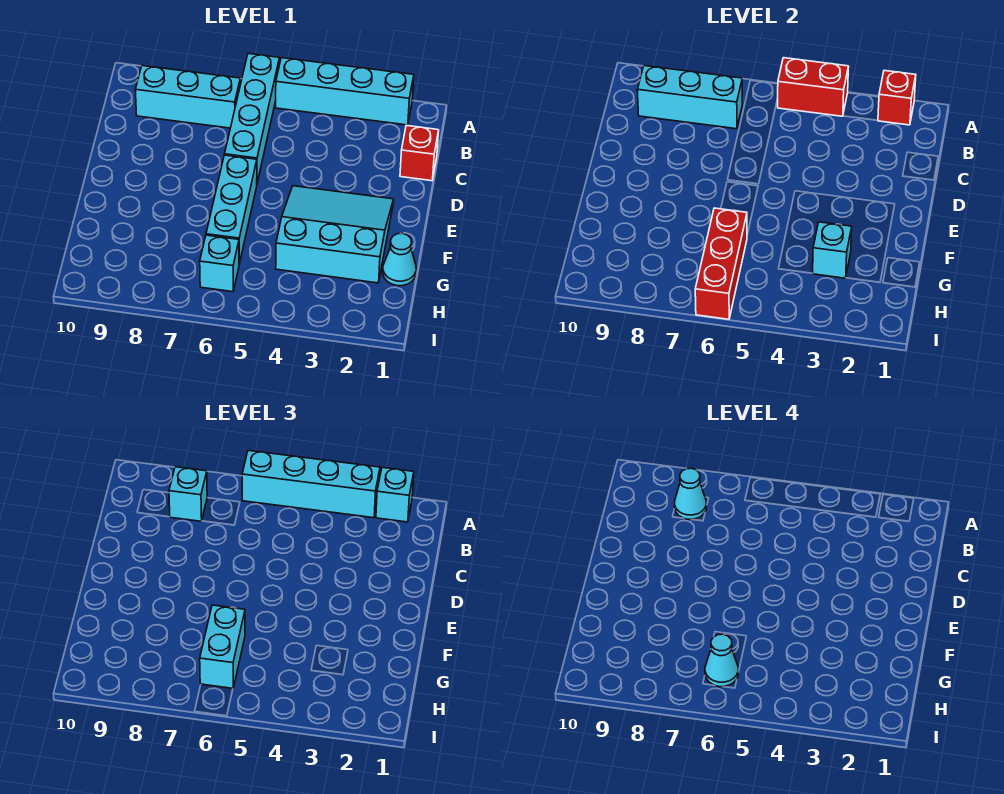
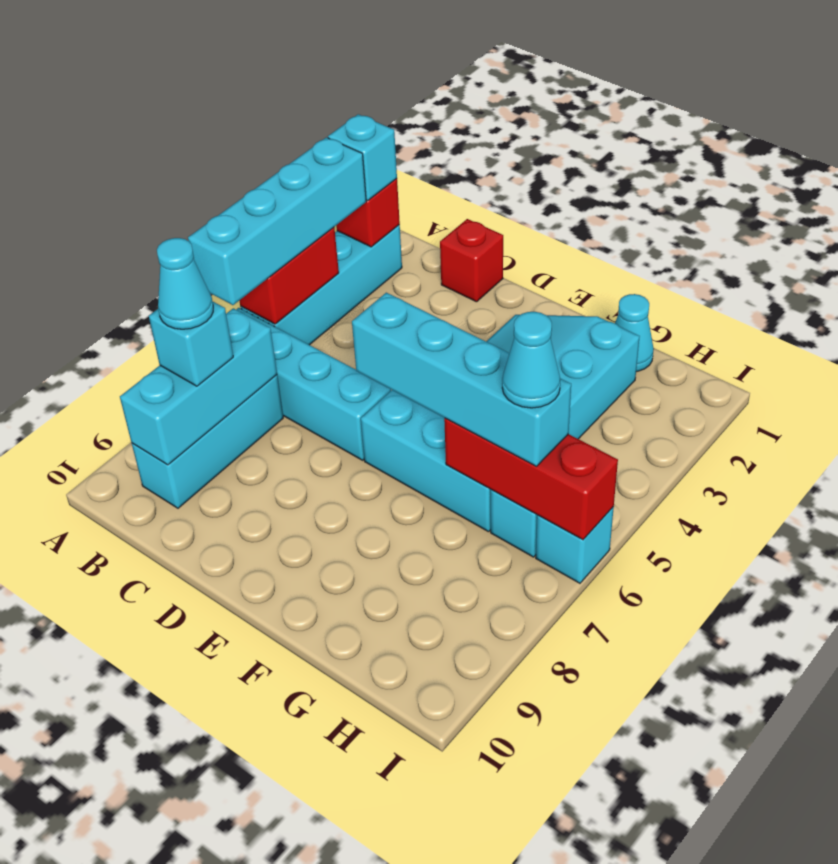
cyan 1x1 brick [812,222,852,278] -> cyan 1x1 brick moved to [536,507,614,583]
cyan 1x2 brick [200,605,245,688] -> cyan 1x4 brick [352,293,571,466]

